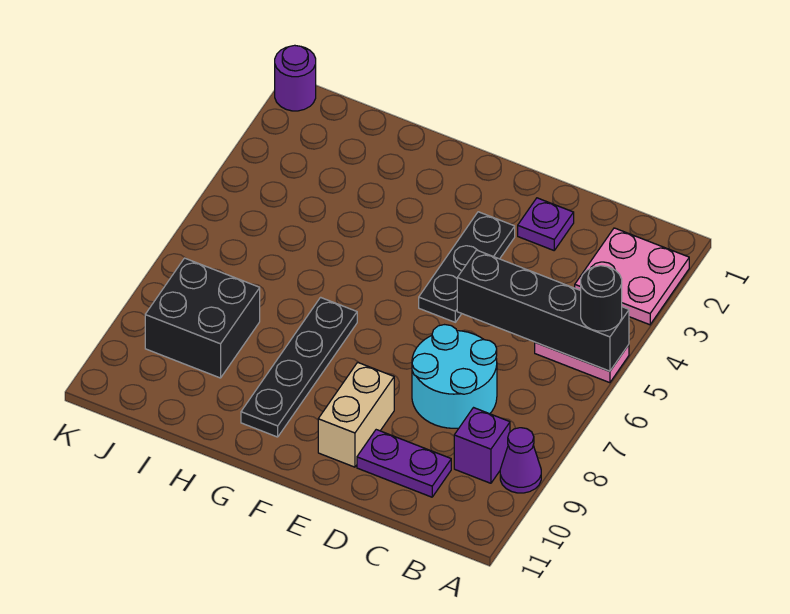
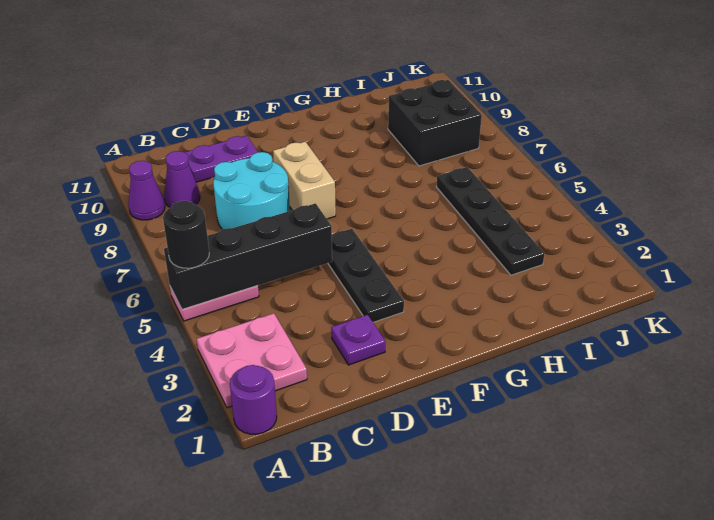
purple 1x1 brick [454,408,510,483] -> purple 1x1 cone [164,151,200,207]
tan 1x2 brick [318,362,394,467] -> tan 1x2 brick moved to [273,142,336,219]
black 1x4 plate [241,297,357,437] -> black 1x4 plate moved to [436,167,545,275]
purple 1x1 round brick [275,45,316,111] -> purple 1x1 round brick moved to [230,365,277,434]

